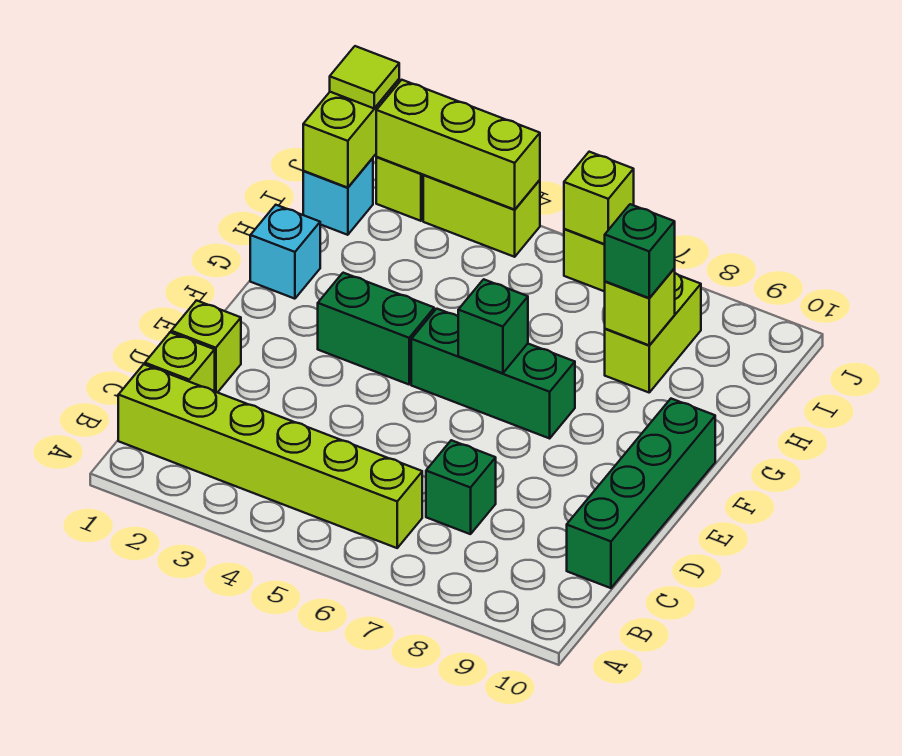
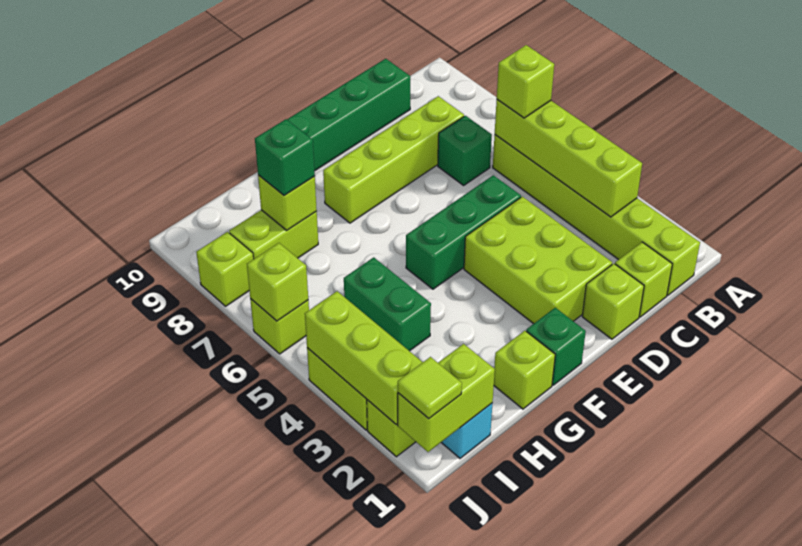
none -> lime 1x4 brick [495,100,642,217]
none -> lime 1x1 brick [497,45,554,118]
none -> lime 1x4 brick [323,96,464,223]
none -> lime 2x3 brick [464,197,612,324]
green 1x2 brick [318,273,434,384] -> green 1x2 brick moved to [344,257,431,351]
green 1x3 brick [411,309,575,438] -> green 1x3 brick turned to [406,175,521,289]
green 1x1 brick [458,279,528,373] -> green 1x1 brick moved to [526,308,586,385]
cyan 1x1 brick [250,205,320,299] -> lime 1x1 brick [494,331,555,409]
none -> lime 1x1 brick [196,232,254,306]

